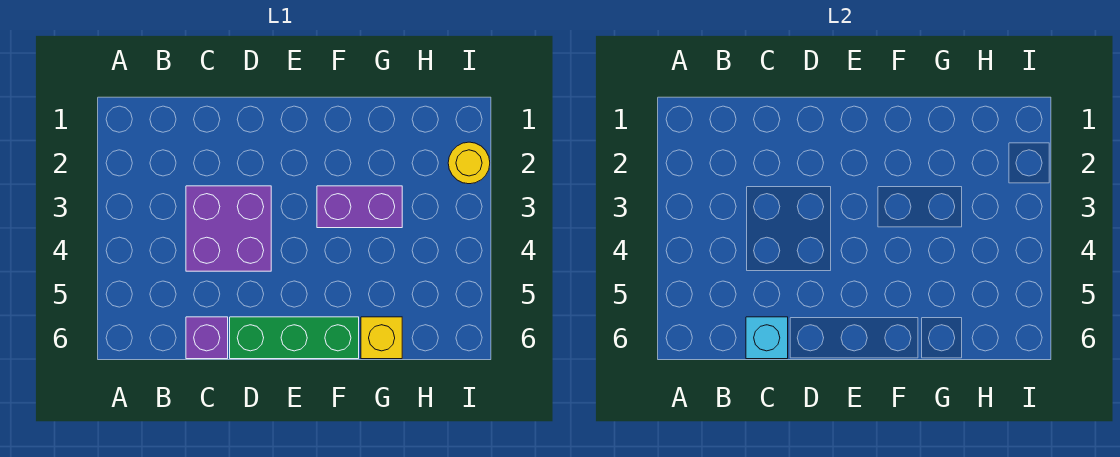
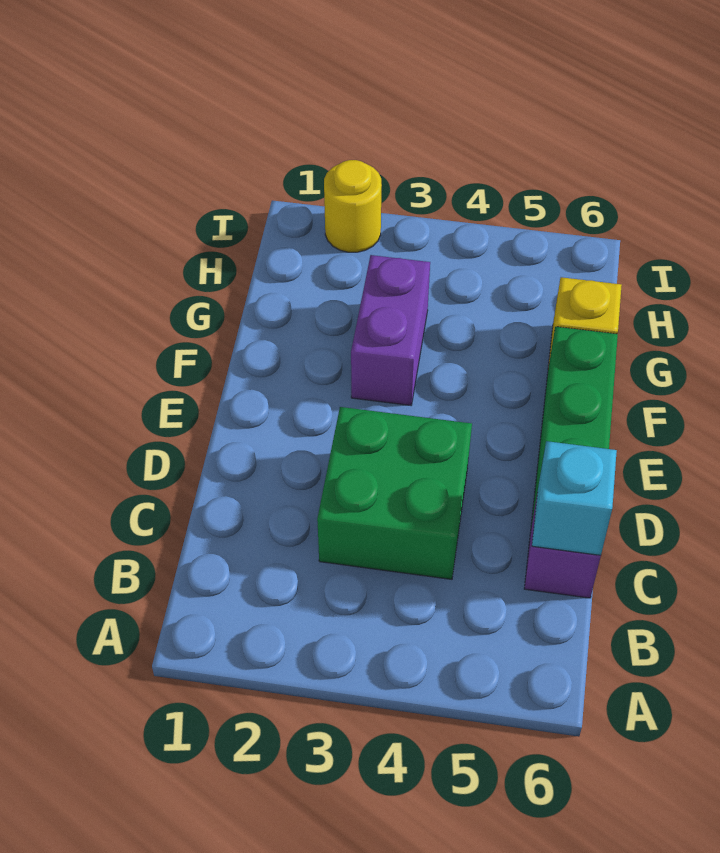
purple 2x2 brick [186,186,271,271] -> green 2x2 brick [317,407,472,579]

